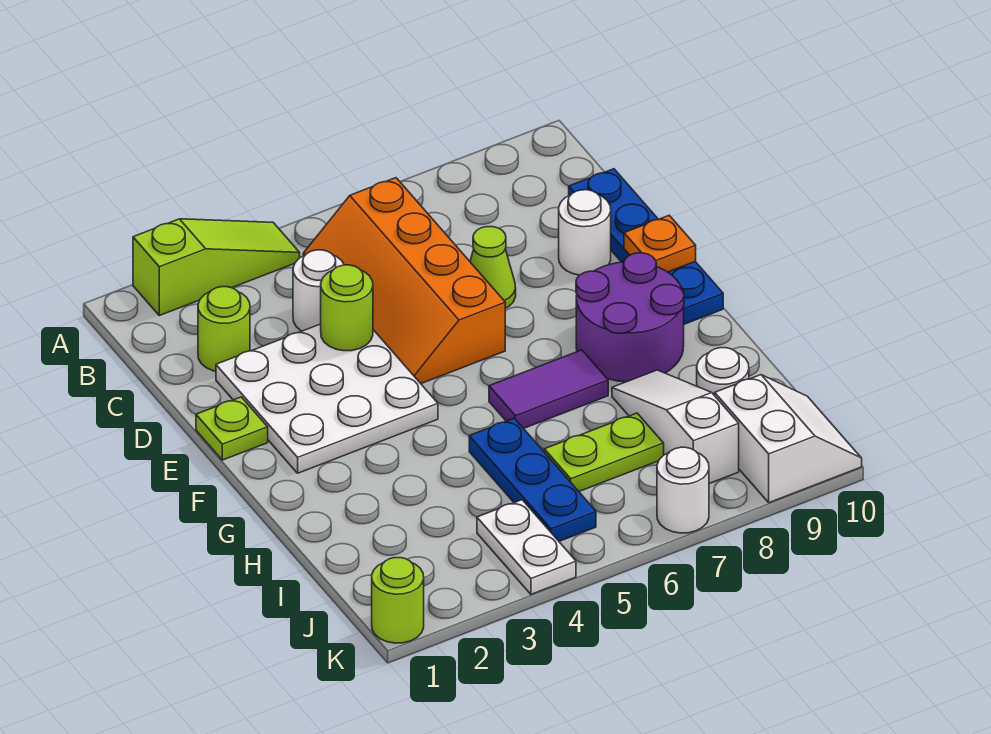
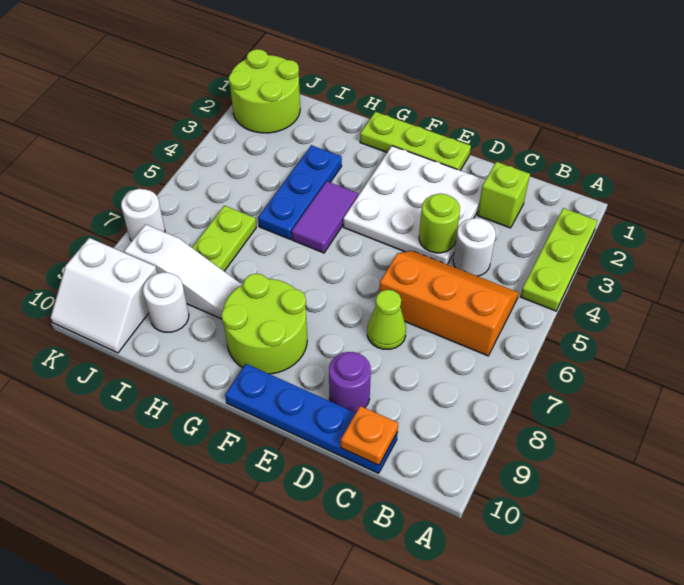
lime 1x3 slope [133,219,300,316] -> lime 1x3 plate [520,208,597,311]
orange 2x4 slope [303,178,505,384] -> orange 2x3 slope [379,251,519,356]
lime 1x1 round brick [198,287,250,371] -> lime 1x1 brick [477,162,530,228]
white 1x1 round brick [559,190,611,275] -> purple 1x1 round brick [329,352,371,413]
lime 1x1 plate [196,397,268,460] -> lime 1x3 plate [360,112,471,170]
orange 1x1 plate [624,216,696,272] -> orange 1x1 plate moved to [341,406,398,465]
purple 2x2 round brick [576,253,684,382] -> lime 2x2 round brick [221,274,307,374]
purple 1x2 tile [489,350,608,428] -> purple 1x2 tile moved to [291,181,358,253]
blue 1x3 plate [469,418,596,541] -> blue 1x3 plate turned to [258,145,342,239]
white 1x2 plate [477,500,576,594] -> none
lime 1x1 round brick [372,558,424,643] -> lime 2x2 round brick [229,49,300,133]

